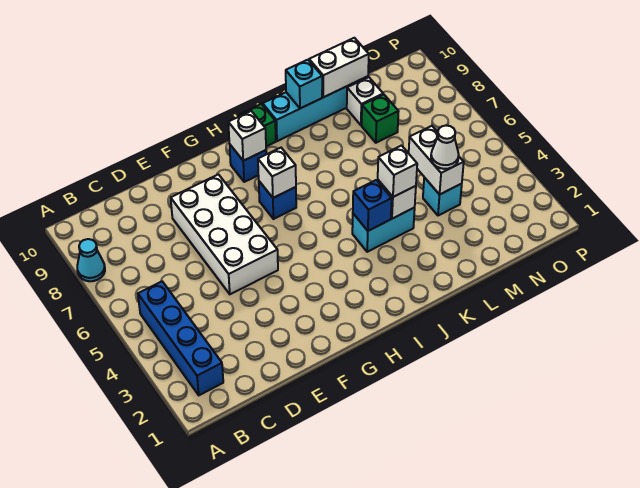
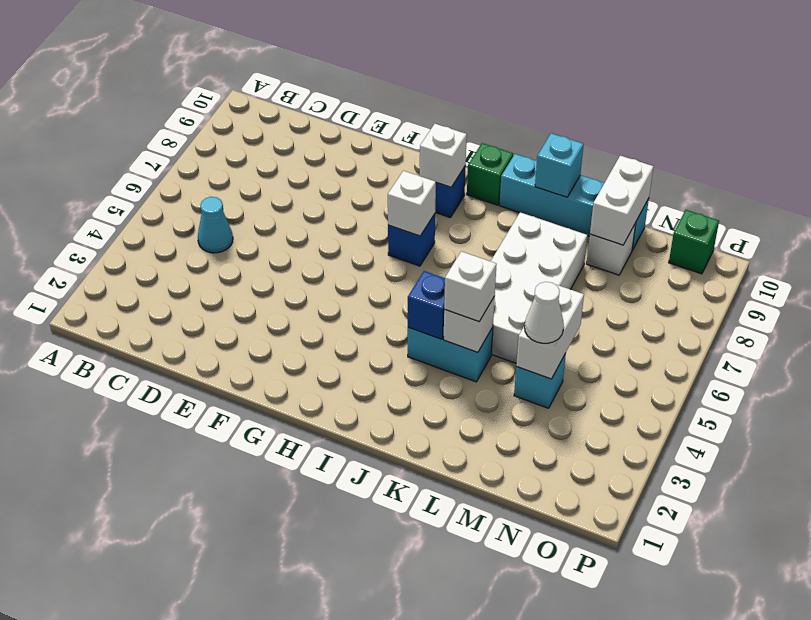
cyan 1x1 cone [77,239,105,281] -> cyan 1x1 cone moved to [198,197,233,253]
blue 1x4 brick [138,282,223,395] -> none
white 2x4 brick [171,174,278,294] -> white 2x4 brick moved to [491,212,587,363]
white 1x2 brick [309,38,369,97] -> white 1x2 brick turned to [590,156,654,245]
green 1x1 brick [362,94,399,143] -> green 1x1 brick moved to [669,210,719,274]

